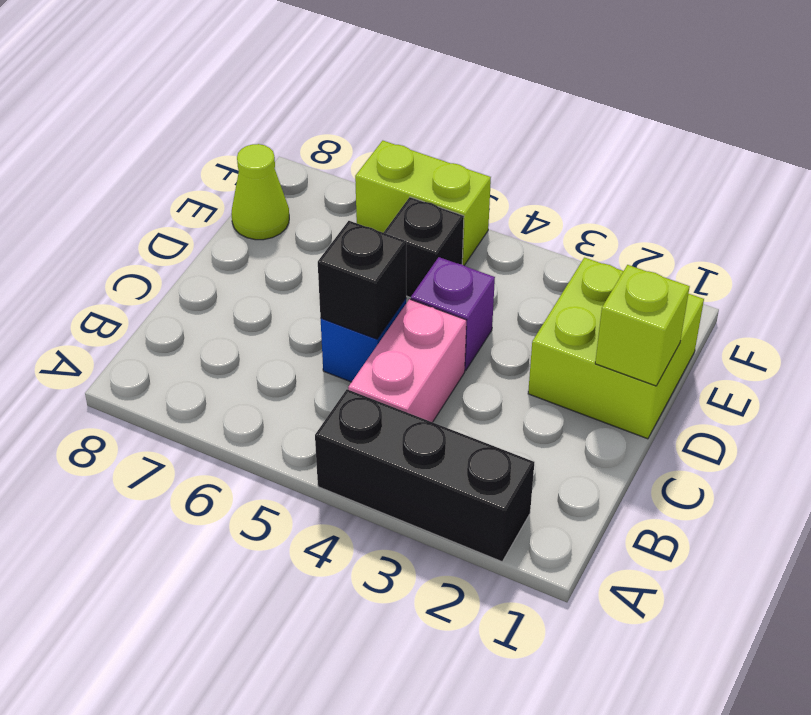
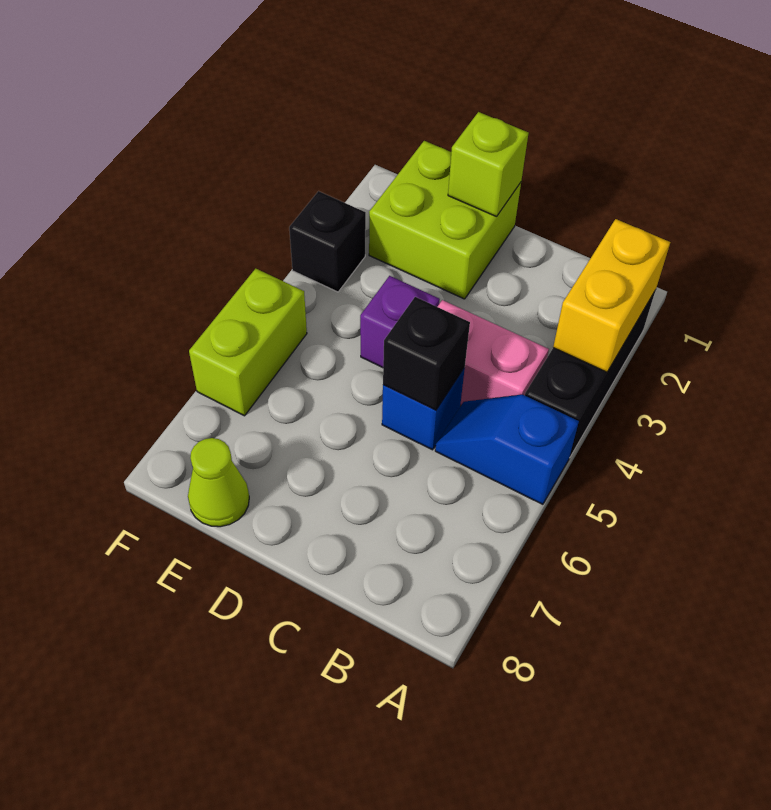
none -> yellow 1x2 brick [553,219,670,372]
none -> blue 1x2 slope [435,395,579,504]
black 1x1 brick [384,197,464,298] -> black 1x1 brick moved to [289,191,366,292]

